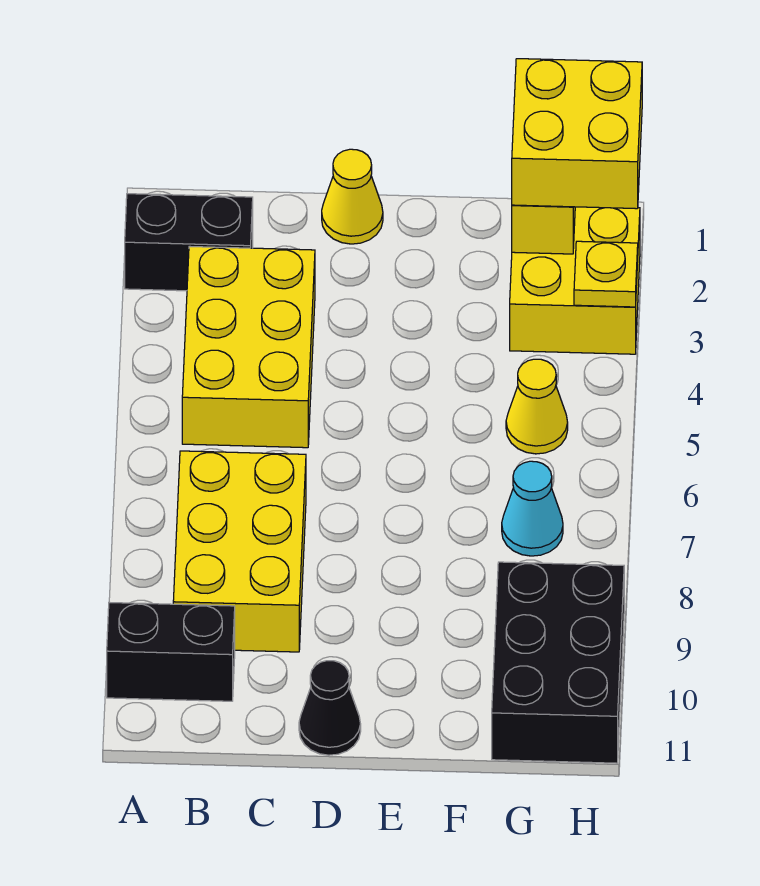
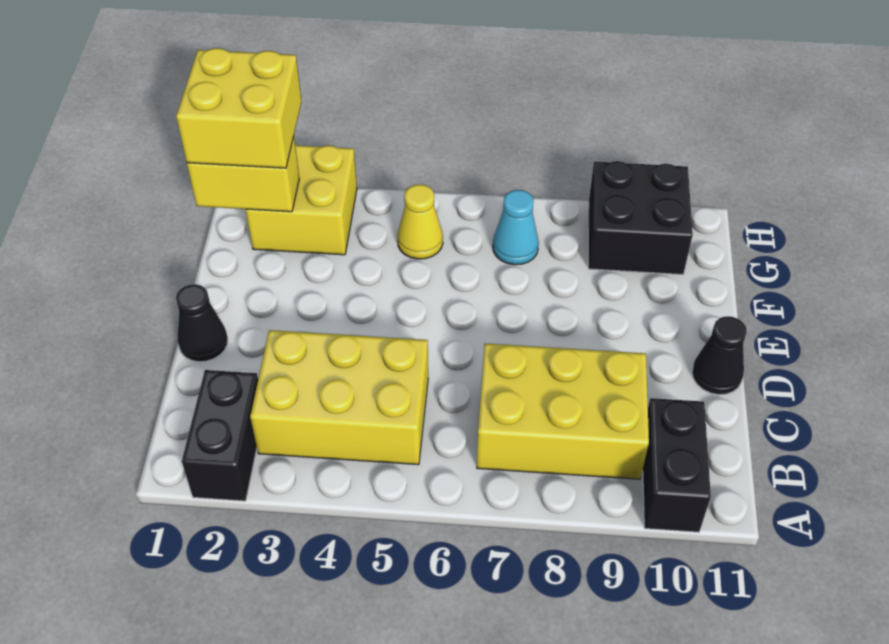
yellow 1x1 cone [322,149,383,244] -> black 1x1 cone [176,284,228,362]
black 2x3 brick [492,562,624,763] -> black 2x2 brick [588,161,693,274]
yellow 1x1 plate [574,241,638,307] -> none

